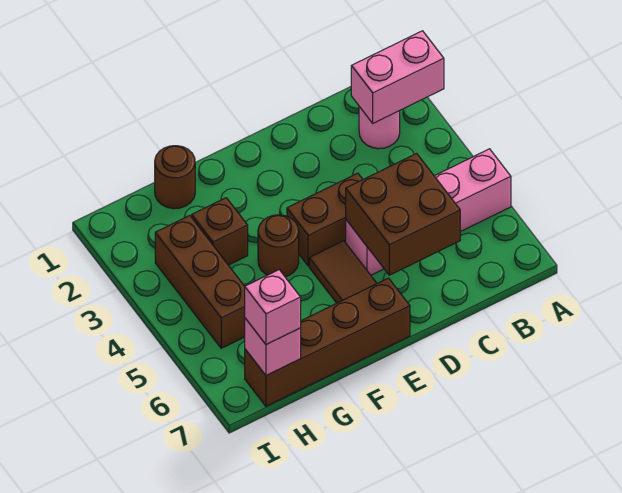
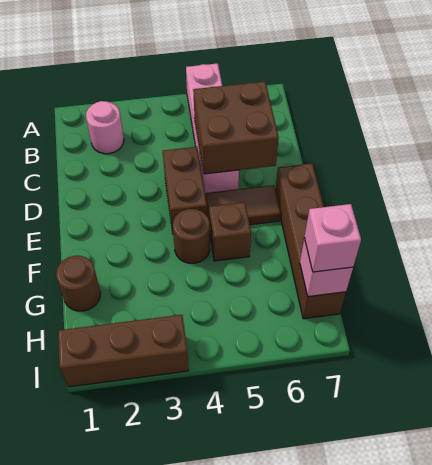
pink 1x2 brick [351,31,444,123] -> none
brown 1x1 brick [192,198,248,265] -> brown 1x1 brick moved to [209,202,251,261]
brown 1x3 brick [155,216,245,348] -> brown 1x3 brick moved to [58,315,189,387]

